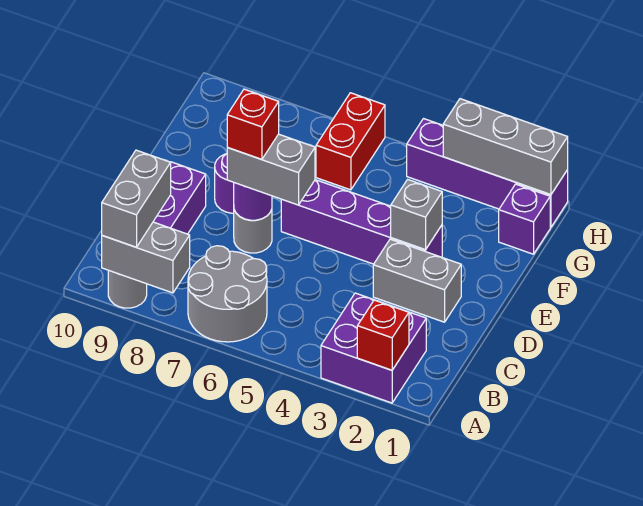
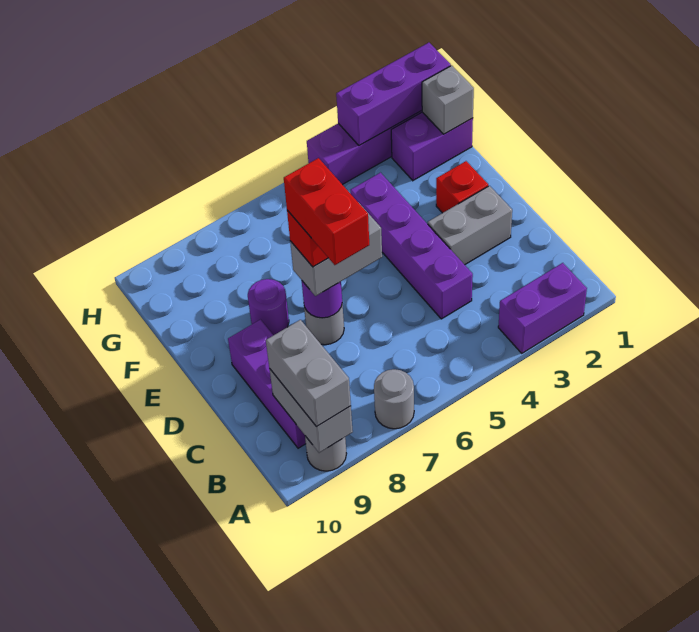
purple 2x2 brick [321,293,426,403] -> purple 1x2 brick [498,263,587,353]
red 1x1 brick [357,300,409,370] -> red 1x1 brick moved to [436,161,488,213]
grey 2x2 round brick [188,246,267,342] -> grey 1x1 round brick [374,369,414,429]
grey 1x2 brick [102,222,190,293] -> grey 1x2 brick turned to [270,369,353,453]
purple 1x4 brick [281,180,442,264] -> purple 1x4 brick turned to [350,173,473,319]
grey 1x1 brick [391,179,442,250] -> grey 1x1 brick moved to [422,66,474,134]
purple 1x1 brick [499,184,550,254] -> purple 1x2 brick [391,112,473,180]
red 1x2 brick [316,93,385,190] -> red 1x2 brick moved to [284,158,369,265]
grey 1x3 brick [443,99,568,195] -> purple 1x3 brick [336,43,451,146]

